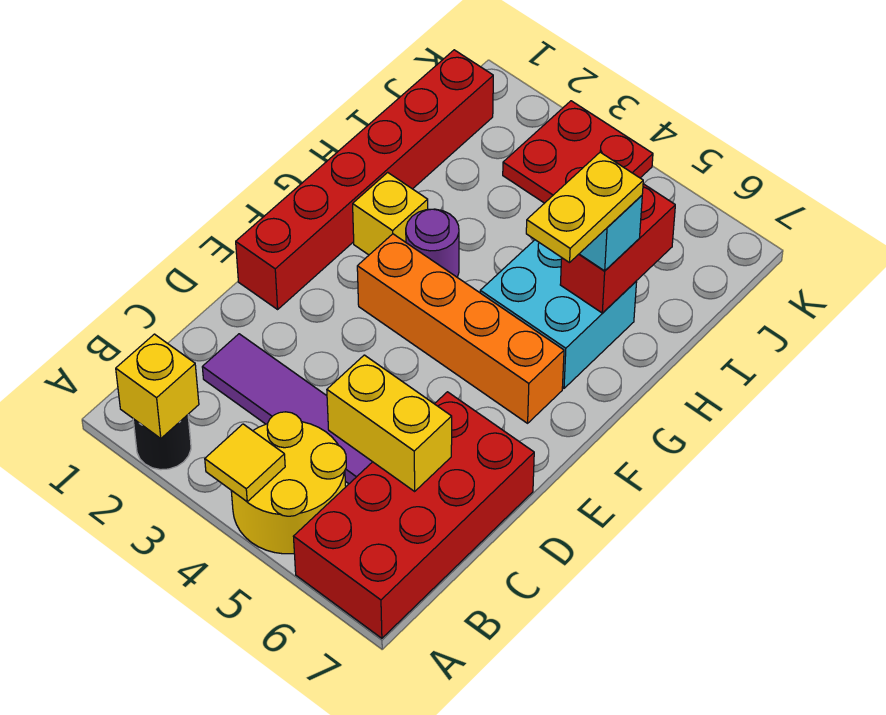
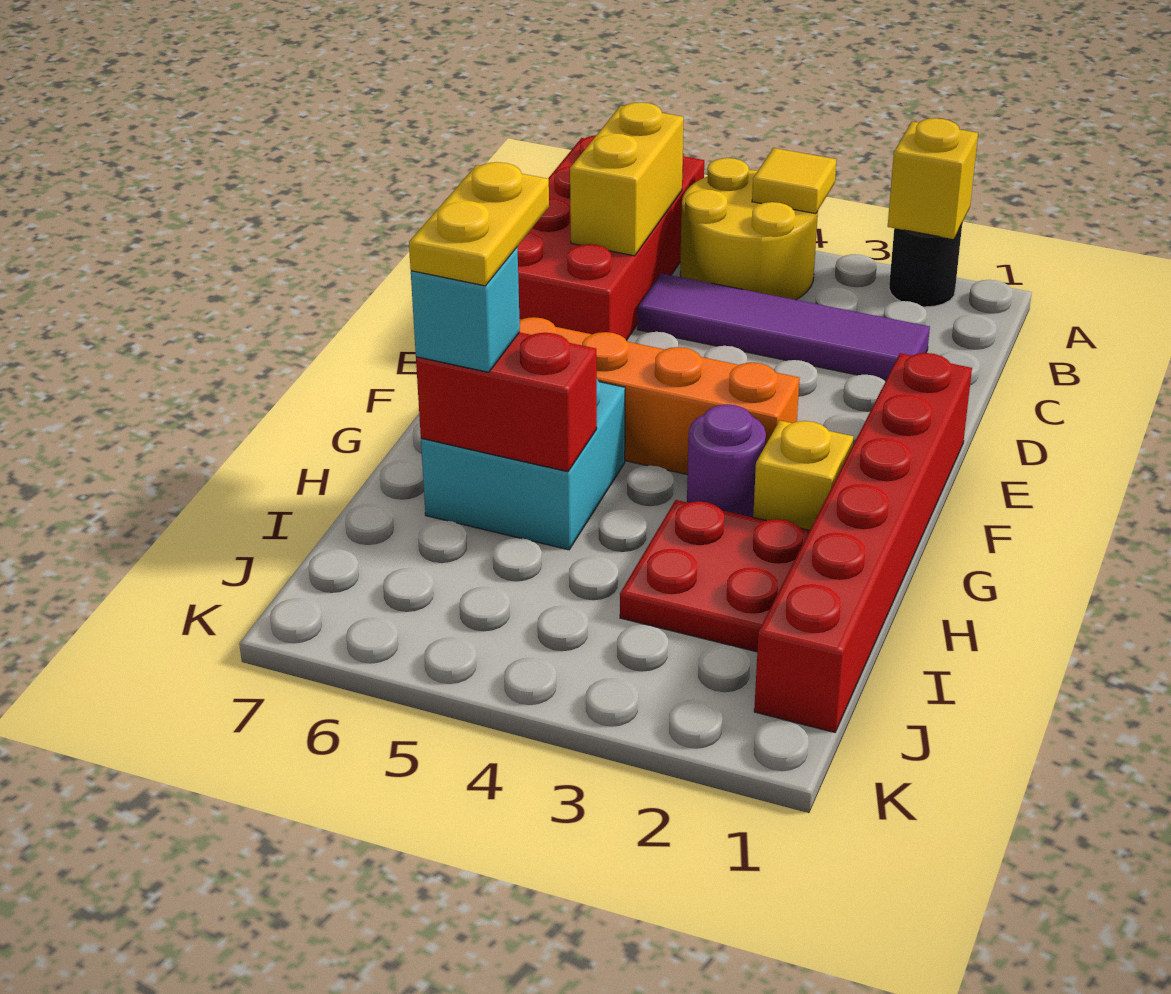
yellow 1x2 brick [327,355,452,491] -> yellow 1x2 brick turned to [570,102,684,256]
red 1x2 brick [560,184,675,313] -> red 1x2 brick turned to [416,332,597,472]
red 2x2 plate [503,101,653,203] -> red 2x2 plate moved to [620,500,810,652]

